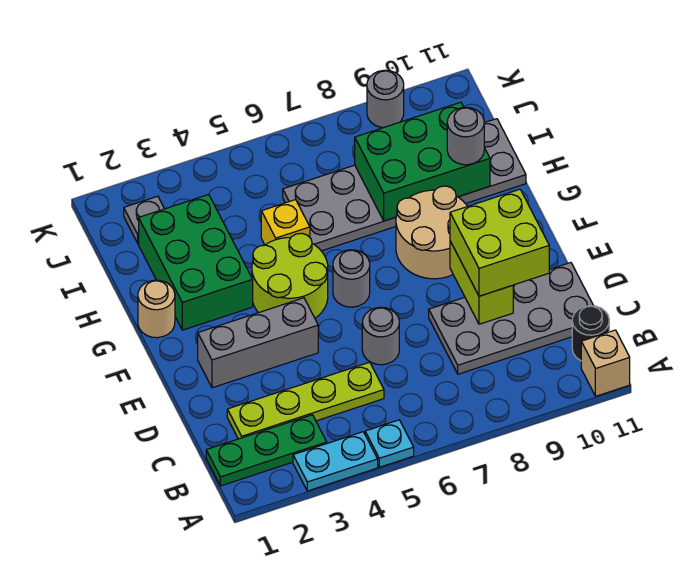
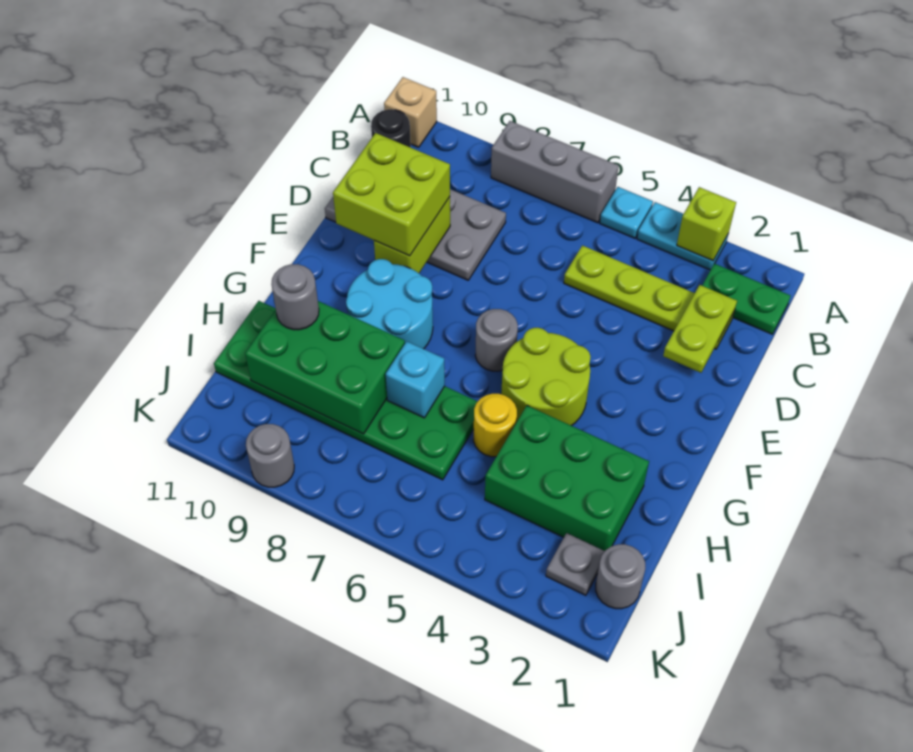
none -> lime 1x1 brick [677,187,736,261]
green 1x3 plate [206,415,327,486] -> green 1x2 plate [702,264,790,334]
none -> lime 1x2 plate [663,285,737,373]
grey 1x1 round brick [362,307,399,365] -> grey 1x1 round brick moved to [596,544,645,609]
grey 1x3 brick [198,298,318,388] -> grey 1x3 brick moved to [491,121,619,223]
tan 2x2 round brick [396,186,467,279] -> cyan 2x2 round brick [346,259,433,349]
tan 1x1 round brick [138,280,175,338] -> none
green 2x3 brick [139,195,253,330] -> green 2x3 brick turned to [485,406,649,551]
yellow 1x1 brick [261,200,310,245] -> yellow 1x1 round brick [473,394,517,457]
grey 2x6 plate [283,119,526,251] -> green 2x6 plate [214,301,478,480]
none -> cyan 1x1 brick [386,342,445,418]

